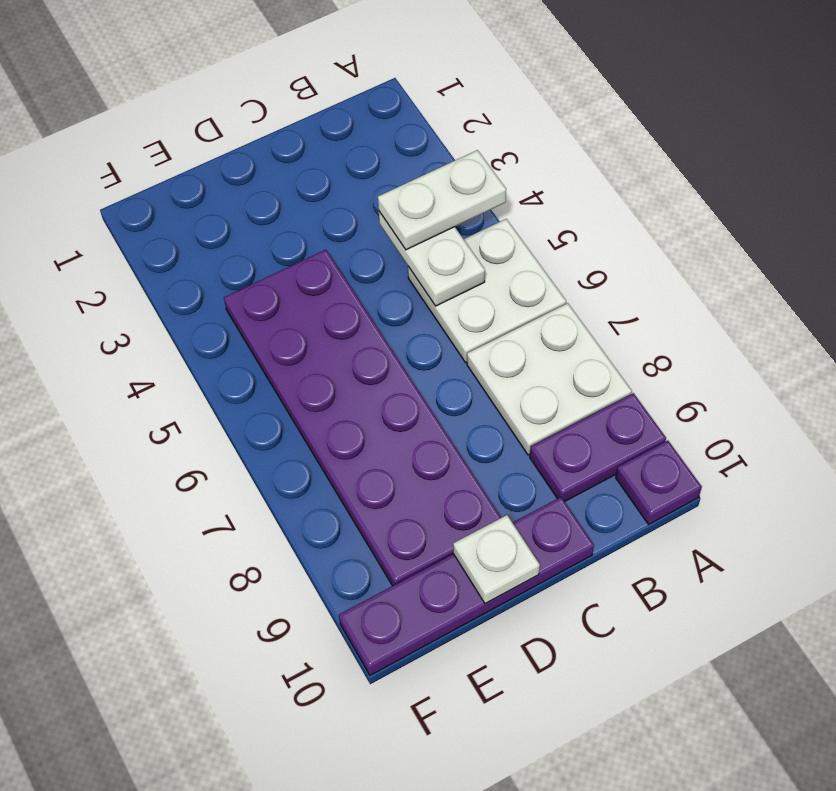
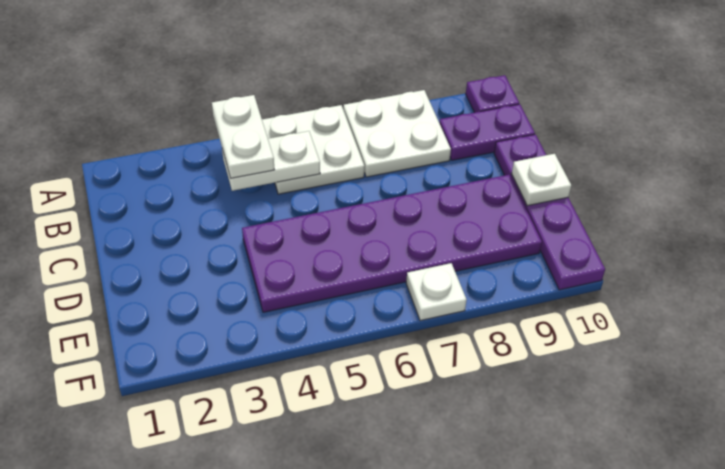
purple 1x2 plate [530,393,666,501] -> purple 1x2 plate turned to [439,104,535,160]
none -> white 1x1 plate [406,263,466,321]

